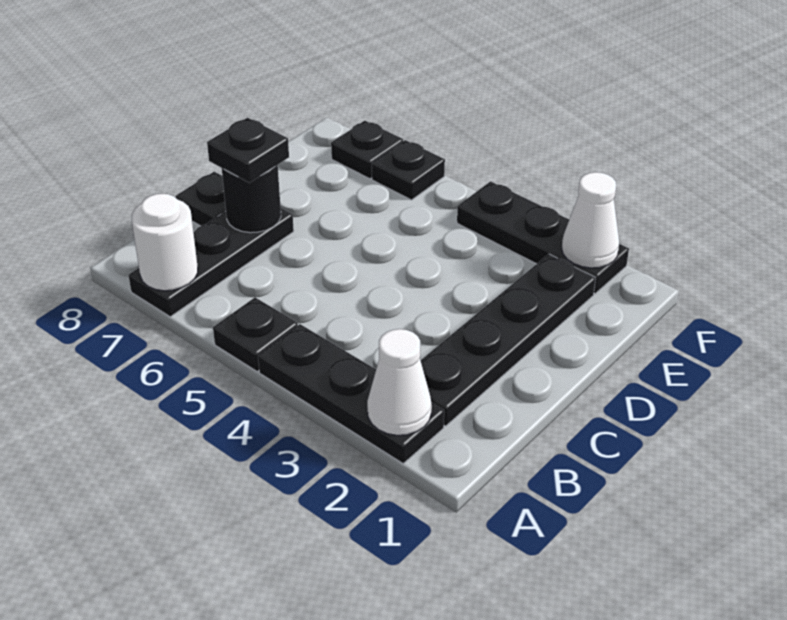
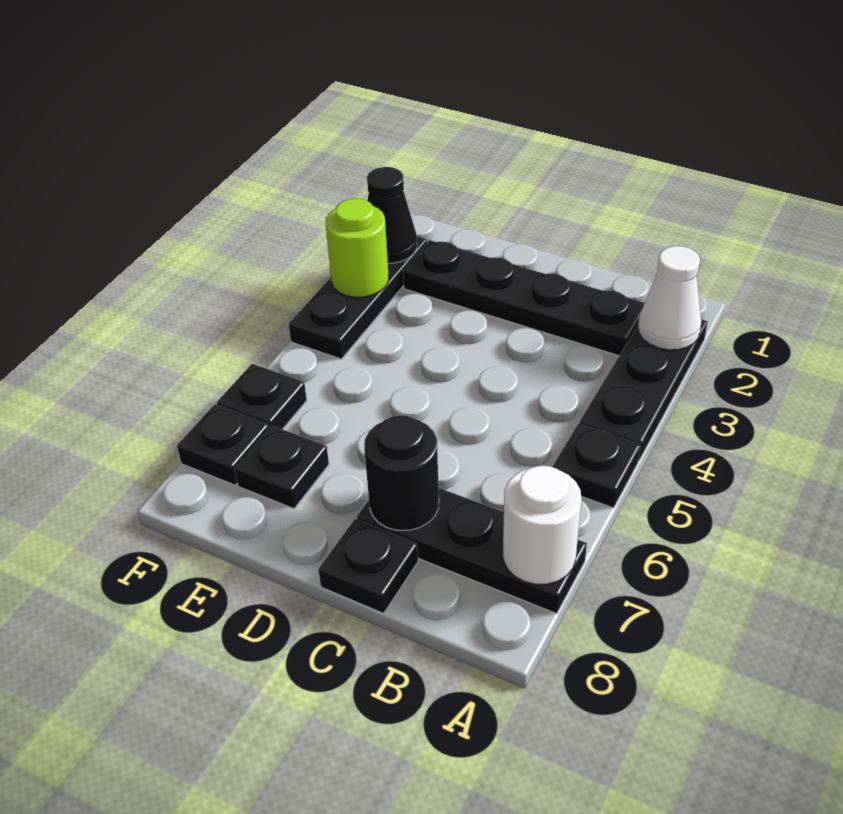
black 1x1 plate [207,118,289,183] -> black 1x1 plate moved to [234,425,329,509]
white 1x1 cone [562,172,619,268] -> black 1x1 cone [367,167,417,263]
none -> lime 1x1 round brick [326,198,389,297]

